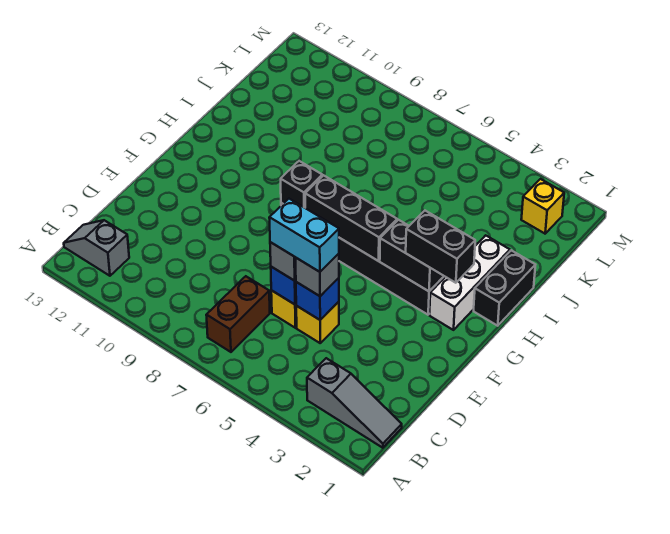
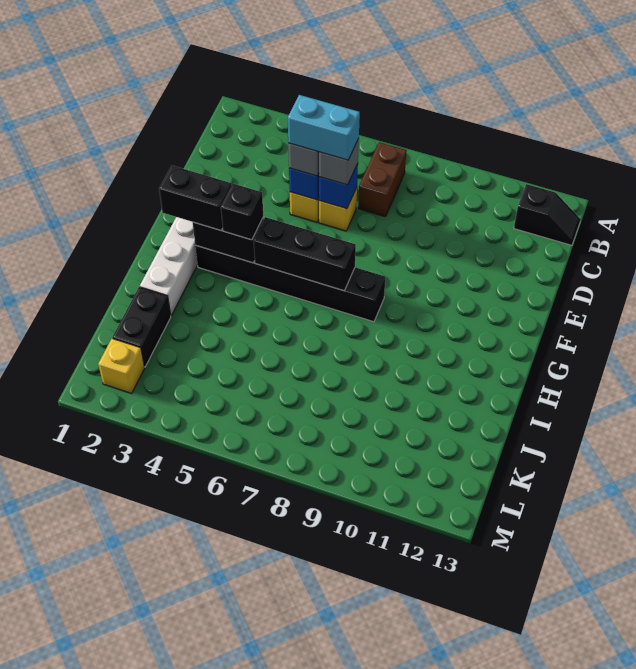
grey 1x3 slope [307,358,402,448] -> none
grey 1x2 slope [64,220,129,276] -> black 1x2 slope [514,184,581,245]
black 1x1 brick [281,161,322,208] -> black 1x1 brick moved to [221,184,263,240]
black 1x2 brick [474,250,535,326] -> black 1x2 brick moved to [112,287,171,367]

